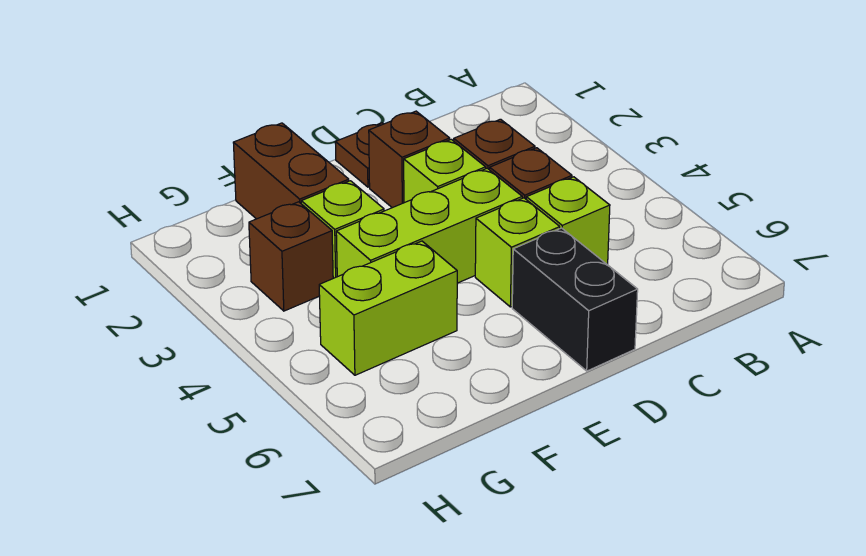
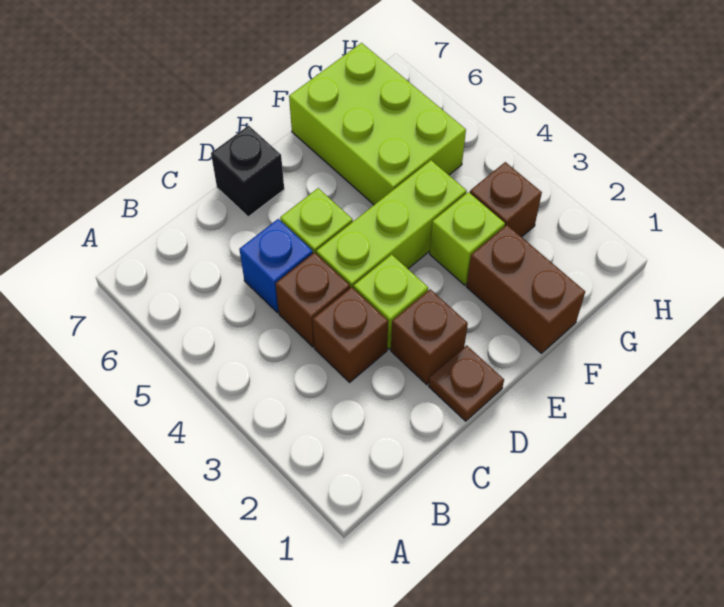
lime 1x1 brick [526,177,610,264] -> blue 1x1 brick [239,219,313,313]
black 1x2 brick [512,228,638,371] -> black 1x1 brick [211,126,284,217]
lime 1x2 brick [319,241,457,375] -> lime 2x3 brick [289,43,466,205]

